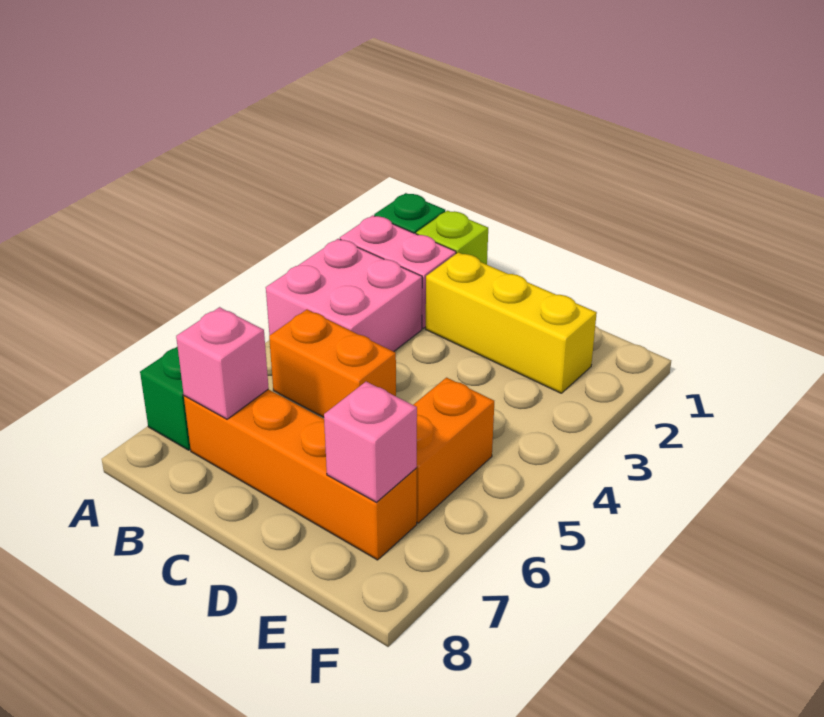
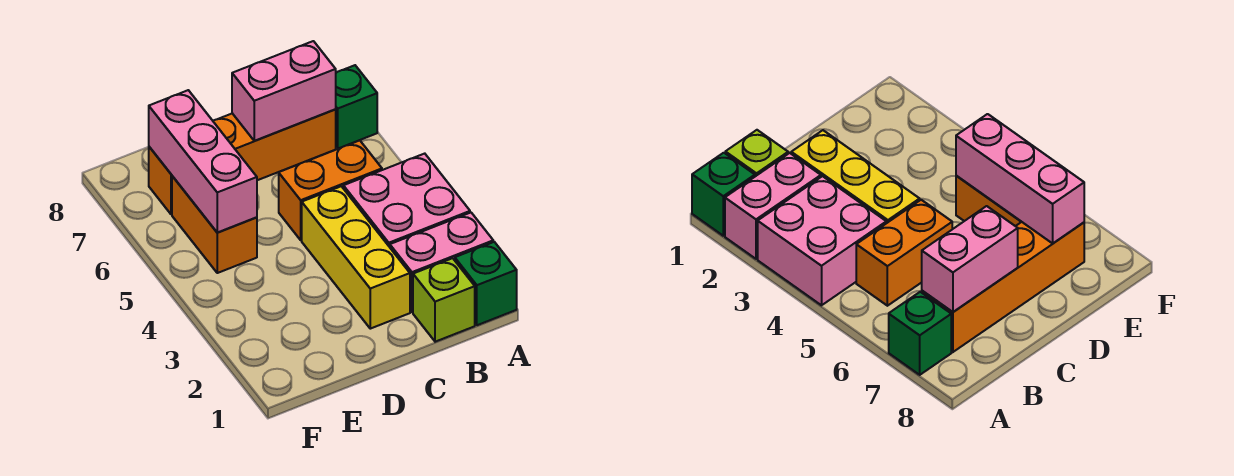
pink 1x1 brick [176,307,269,419] -> pink 1x2 brick [232,41,336,141]
yellow 1x3 brick [426,252,597,393] -> yellow 1x3 brick turned to [302,186,410,329]
pink 1x1 brick [324,382,417,502] -> pink 1x3 brick [149,90,257,232]

